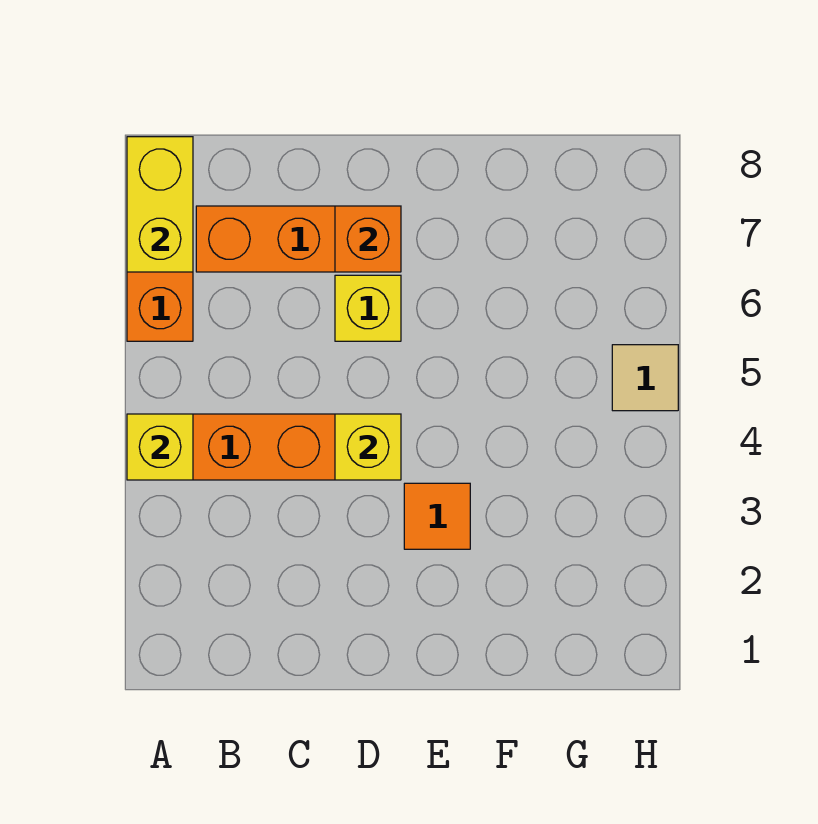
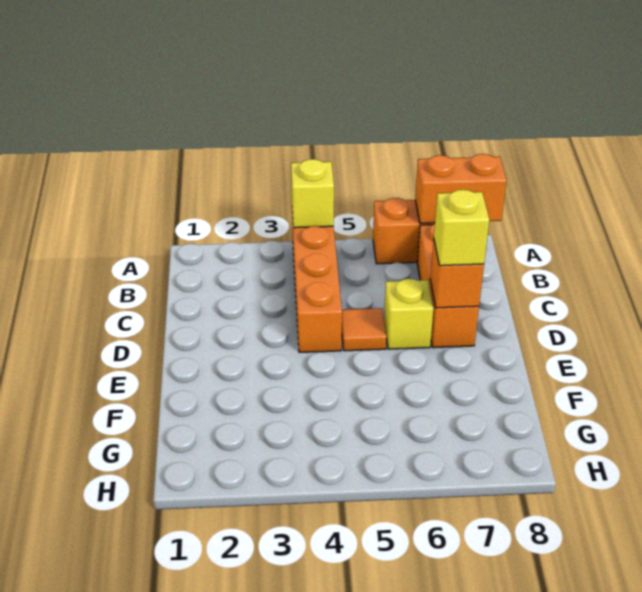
yellow 1x2 brick [127,137,193,272] -> orange 1x2 brick [415,154,507,223]
yellow 1x1 brick [335,414,401,480] -> yellow 1x1 brick moved to [434,190,489,266]
orange 1x1 tile [404,483,470,549] -> orange 1x1 tile moved to [342,308,386,351]
tan 1x1 tile [612,345,678,411] -> none

